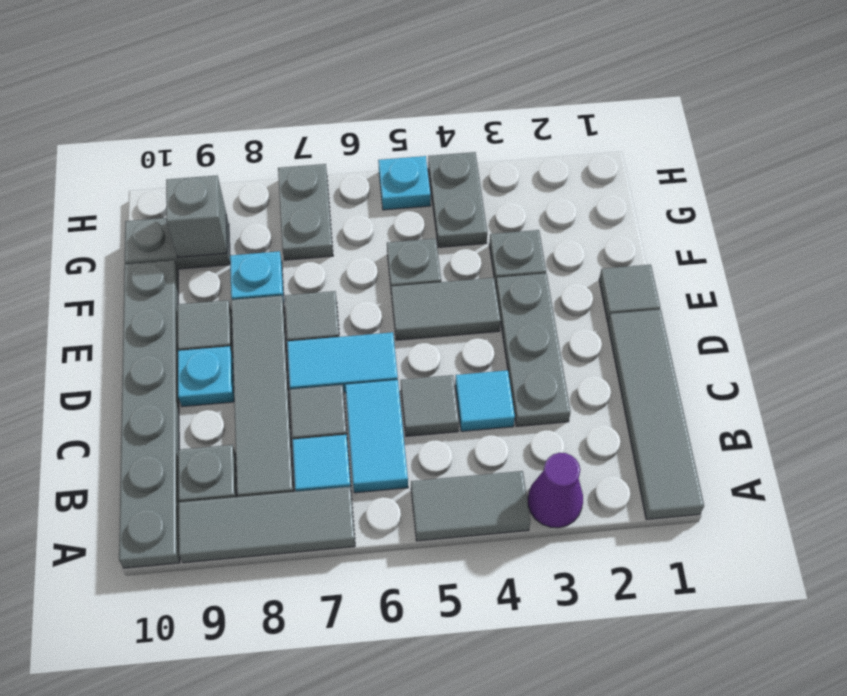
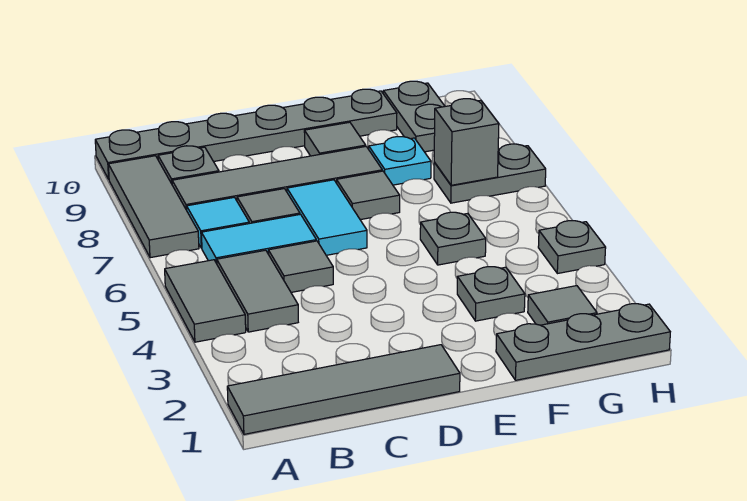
purple 1x1 cone [528,453,583,528] -> none
grey 1x3 plate [496,273,571,426] -> grey 1x3 plate moved to [496,304,670,380]
cyan 1x1 tile [455,370,515,431] -> none
cyan 1x1 plate [178,346,234,407] -> none
grey 1x1 tile [599,265,660,322] -> grey 1x1 tile moved to [528,286,597,325]
grey 1x2 tile [391,278,501,340] -> grey 1x2 tile moved to [217,250,298,332]
grey 1x2 plate [428,152,487,247] -> grey 1x1 plate [538,221,606,274]
grey 1x1 brick [166,175,227,257] -> grey 1x1 brick moved to [434,99,499,185]
cyan 1x1 plate [378,156,431,210] -> none

